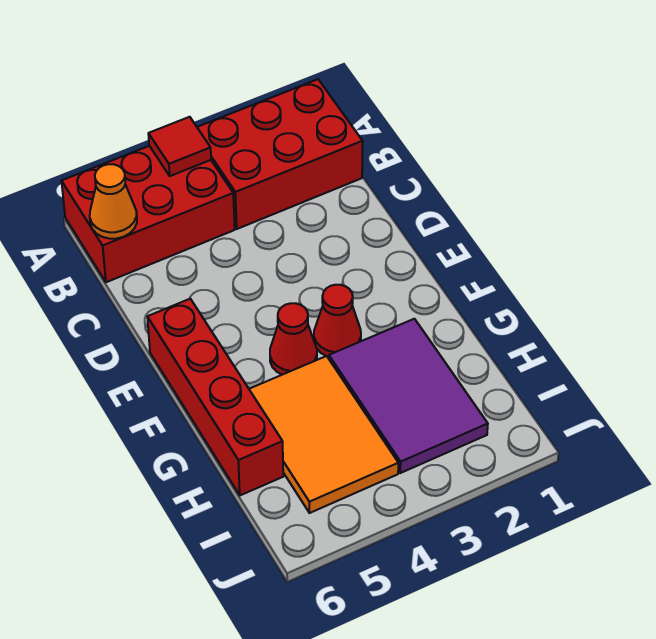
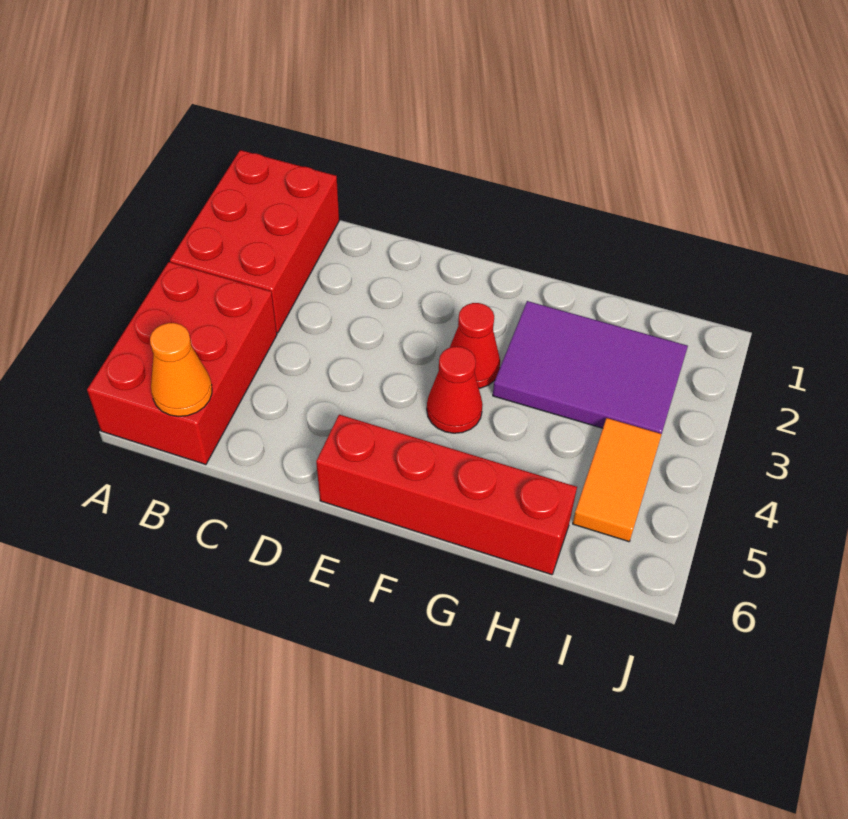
red 1x1 tile [148,117,211,176] -> none
orange 2x3 tile [249,356,398,513] -> orange 1x2 tile [573,418,662,542]

